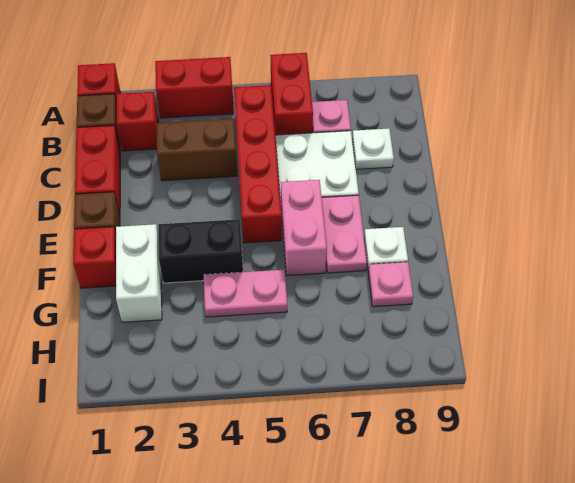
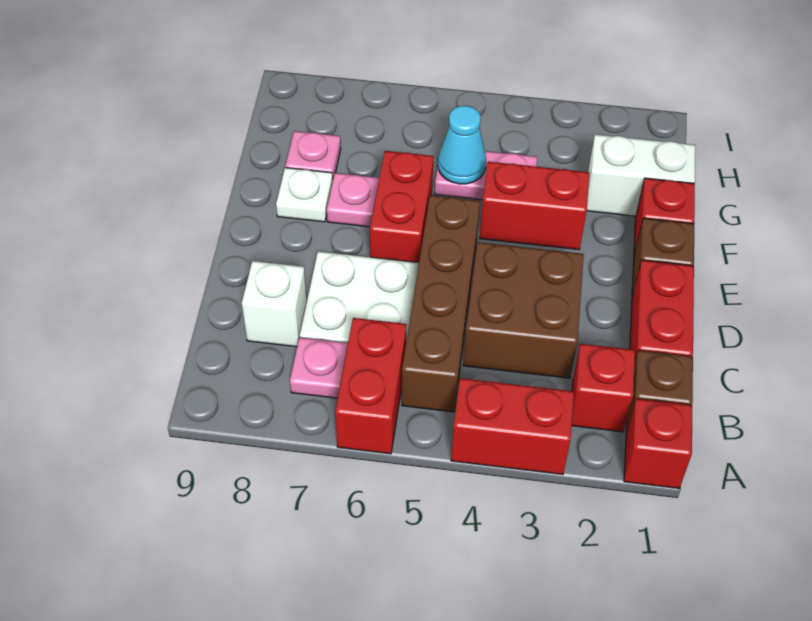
red 1x4 brick [234,85,282,243] -> brown 1x4 brick [402,195,480,412]
brown 1x2 brick [156,119,237,181] -> brown 2x2 brick [463,242,584,378]
white 1x1 plate [352,129,394,169] -> white 1x1 brick [242,261,307,347]
pink 1x2 brick [281,180,327,276] -> red 1x2 brick [370,151,434,263]
pink 1x2 plate [322,195,367,273] -> pink 1x1 plate [327,173,379,227]
white 1x2 brick [116,224,162,322] -> white 1x2 brick turned to [587,135,695,216]
black 1x2 brick [158,219,243,283] -> red 1x2 brick [480,162,589,250]
none -> cyan 1x1 cone [438,106,486,184]

